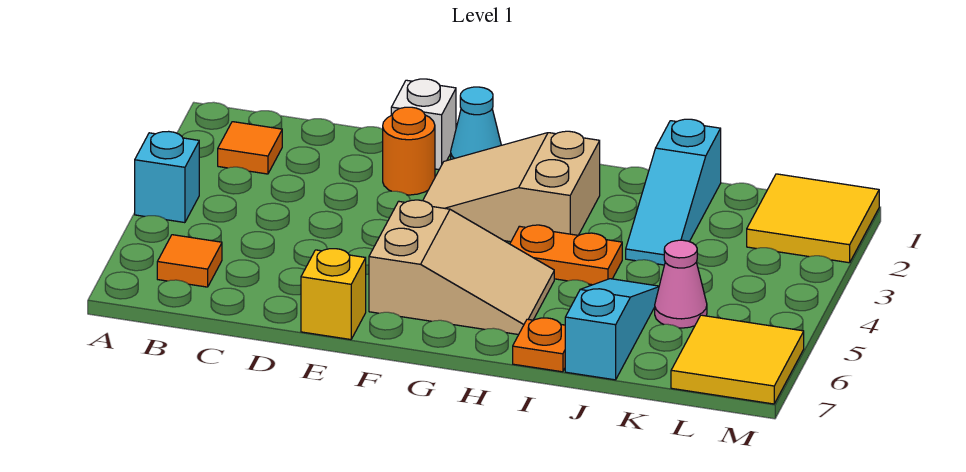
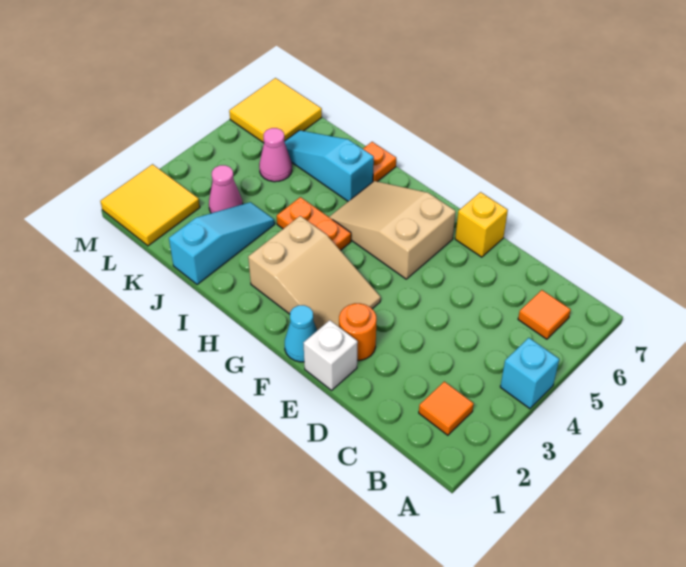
cyan 1x3 slope [565,279,659,380] -> cyan 1x3 slope turned to [284,130,374,201]
none -> pink 1x1 cone [209,165,243,213]

